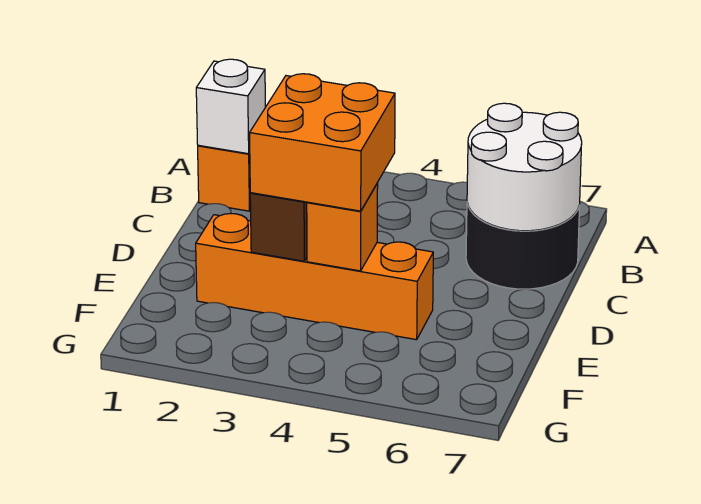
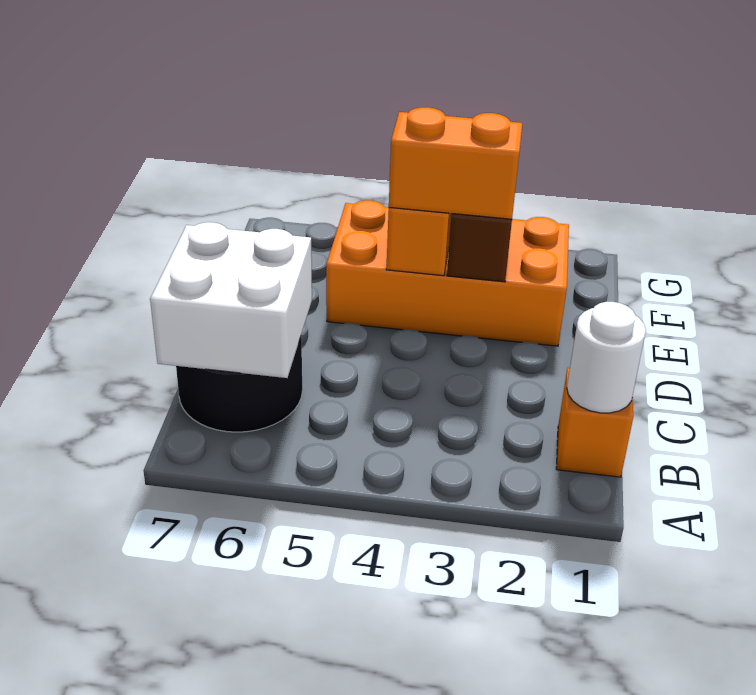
white 1x1 brick [196,59,265,154] -> white 1x1 round brick [567,302,646,413]
white 2x2 round brick [467,103,582,231] -> white 2x2 brick [150,222,312,378]
orange 2x2 brick [250,74,395,211] -> orange 1x2 brick [389,107,522,219]
orange 1x4 brick [196,214,433,340] -> orange 2x4 brick [326,200,569,346]

